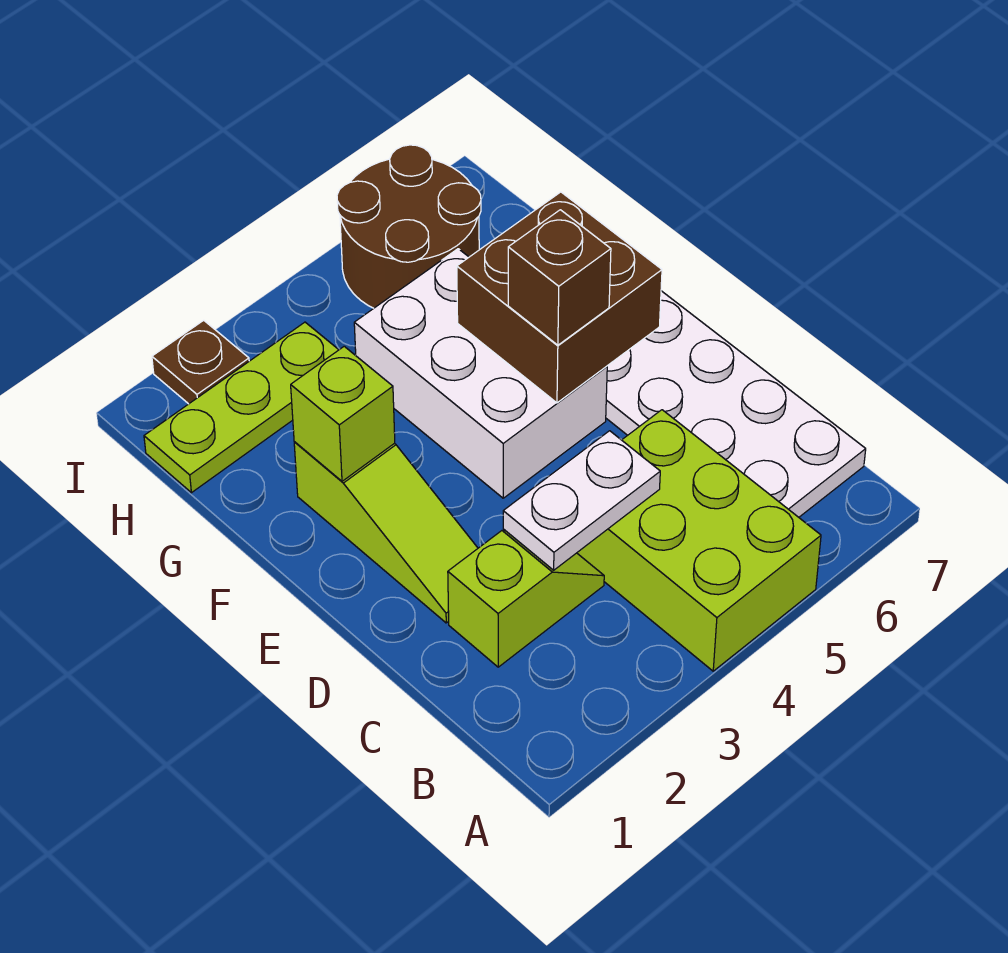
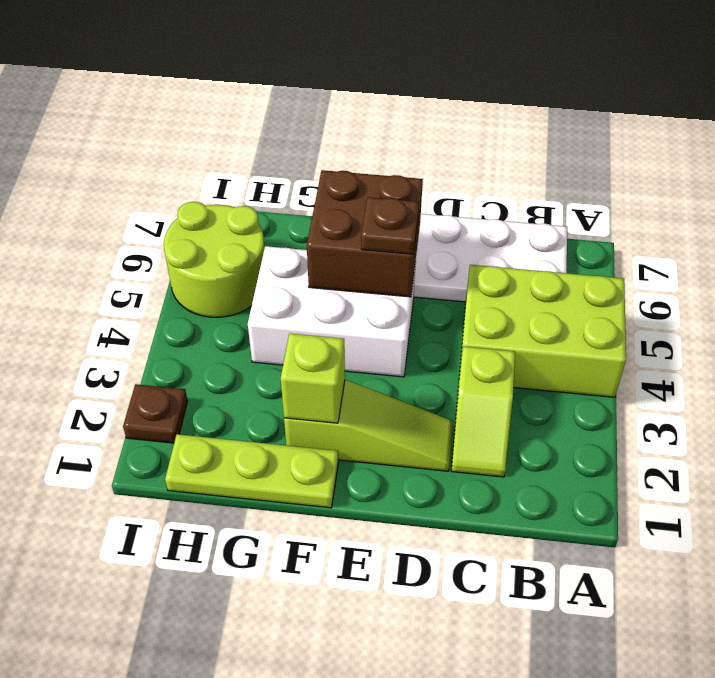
lime 1x2 slope [448,530,604,667] -> lime 1x2 slope turned to [451,346,515,477]
white 1x2 plate [503,431,660,570] -> none
brown 1x1 brick [508,210,611,345] -> brown 1x1 plate [361,197,419,254]
lime 1x3 plate [144,322,339,493] -> lime 1x3 plate turned to [165,434,339,508]
brown 2x2 round brick [337,145,481,308] -> lime 2x2 round brick [164,202,264,317]

